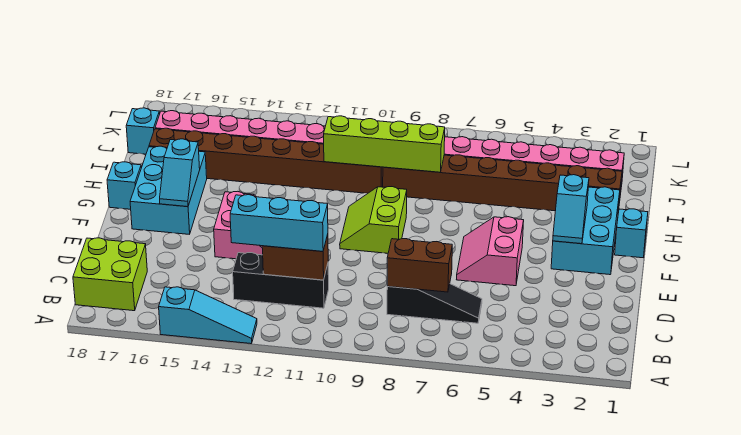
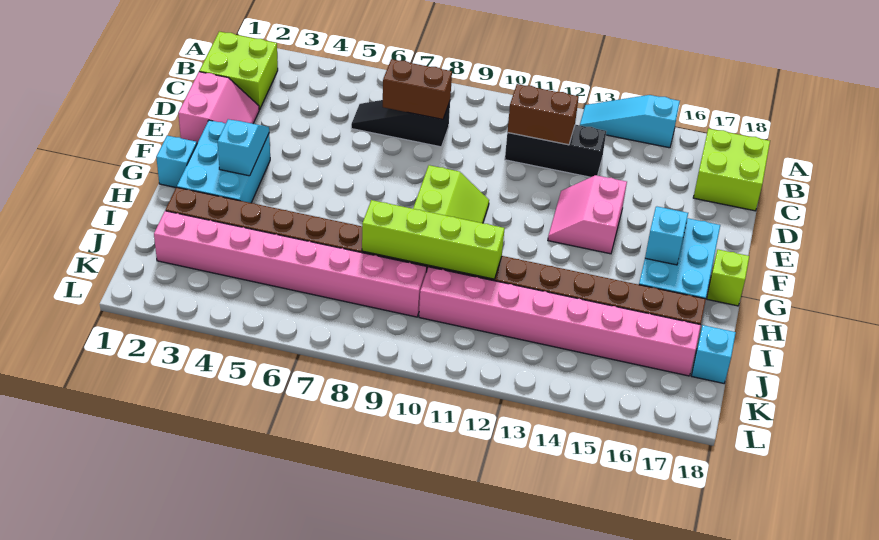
none -> lime 2x2 brick [199,32,278,110]
cyan 1x3 brick [230,195,328,251] -> none
pink 2x2 slope [456,217,524,286] -> pink 2x2 slope moved to [178,72,259,143]
cyan 1x1 brick [107,162,141,209] -> lime 1x1 brick [707,250,749,306]

